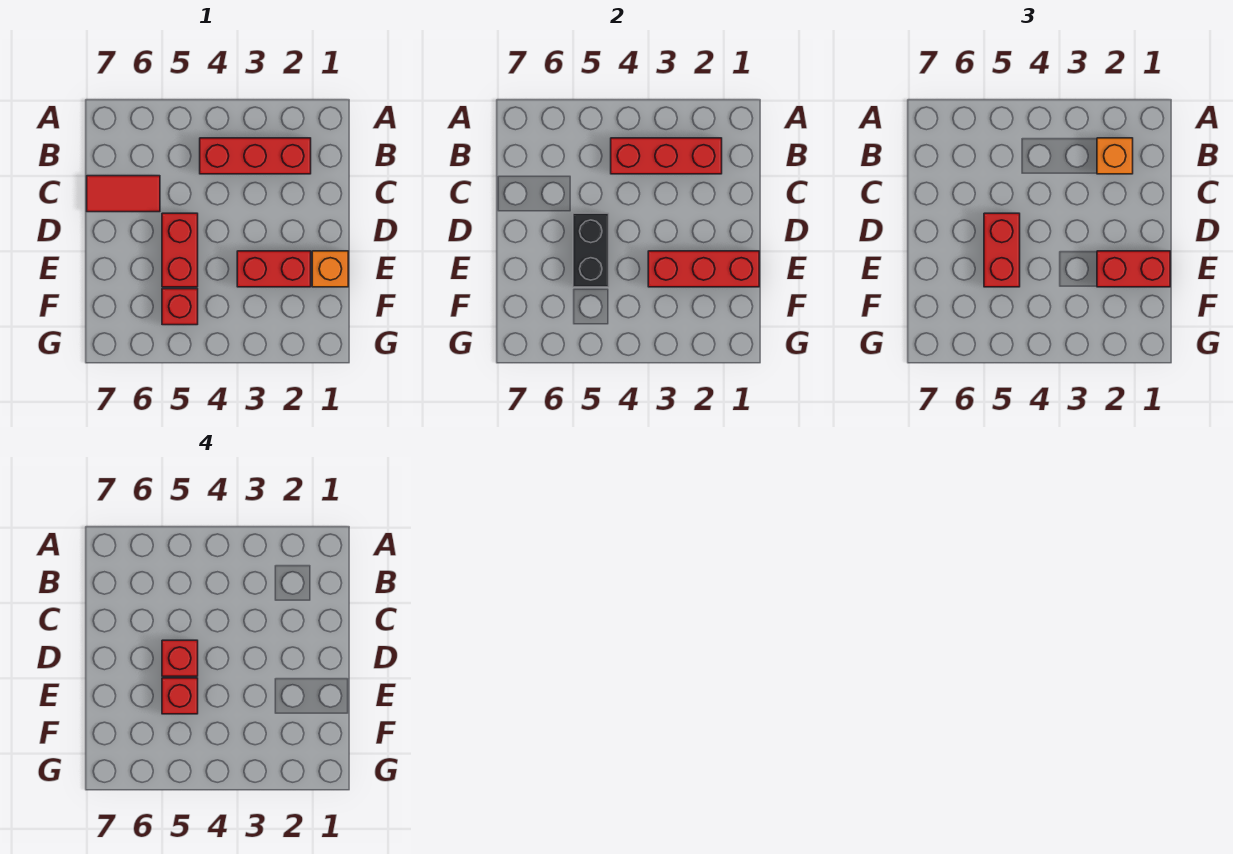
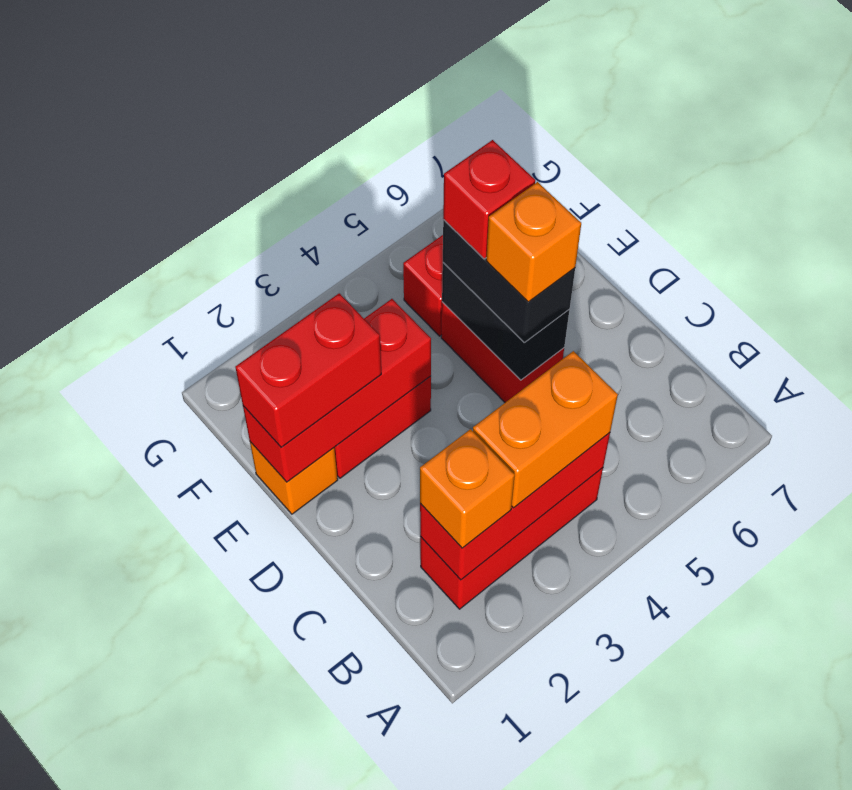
none -> orange 1x2 brick [473,351,618,508]
red 1x2 tile [87,176,160,212] -> none
red 1x2 brick [984,213,1020,287] -> black 1x2 brick [443,220,575,342]
red 1x1 brick [162,640,198,676] -> orange 1x1 brick [486,182,581,302]

